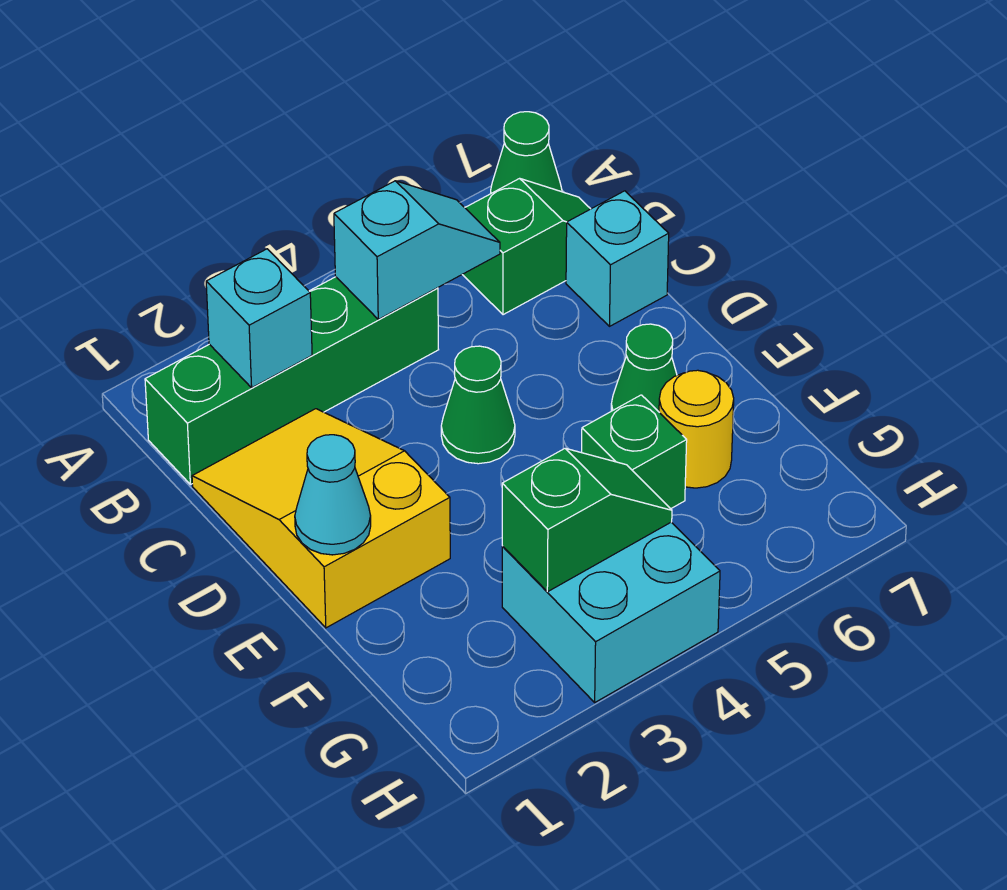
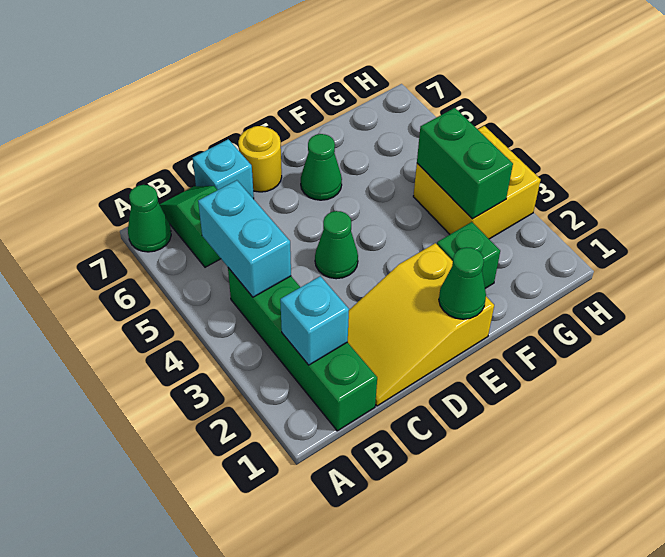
cyan 1x2 slope [334,181,500,319] -> cyan 1x2 brick [198,180,291,297]
cyan 1x1 cone [295,435,371,555] -> green 1x1 cone [439,247,486,319]
green 1x1 brick [582,395,687,509] -> green 1x1 brick moved to [437,222,500,288]
yellow 1x1 round brick [659,370,734,488] -> yellow 1x1 round brick moved to [238,126,282,192]
cyan 2x2 brick [502,522,720,702] -> yellow 2x2 brick [413,126,541,239]
green 1x2 slope [502,448,672,592] -> green 1x2 brick [417,108,513,219]

